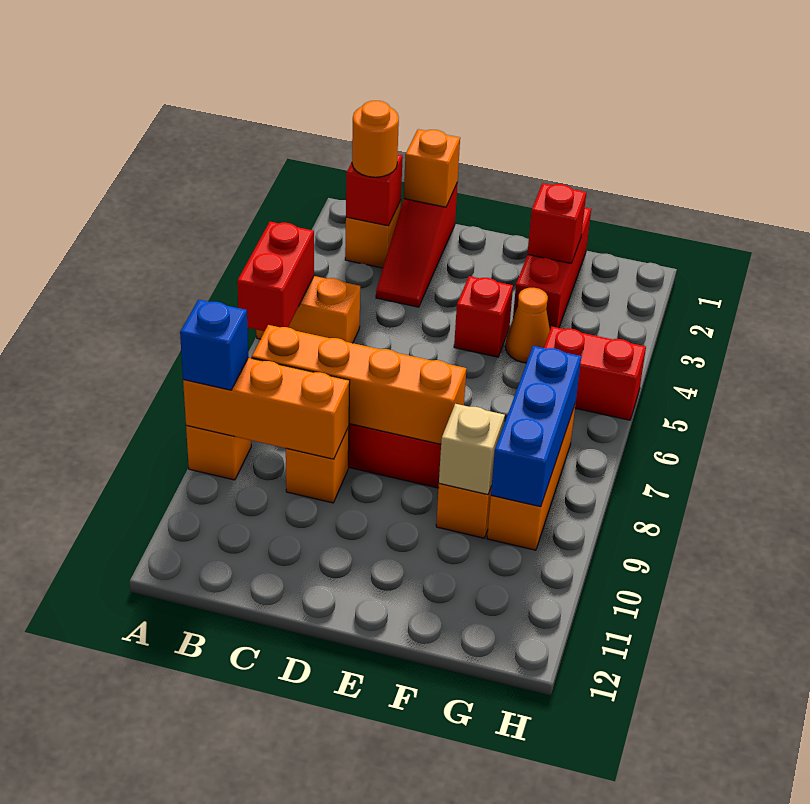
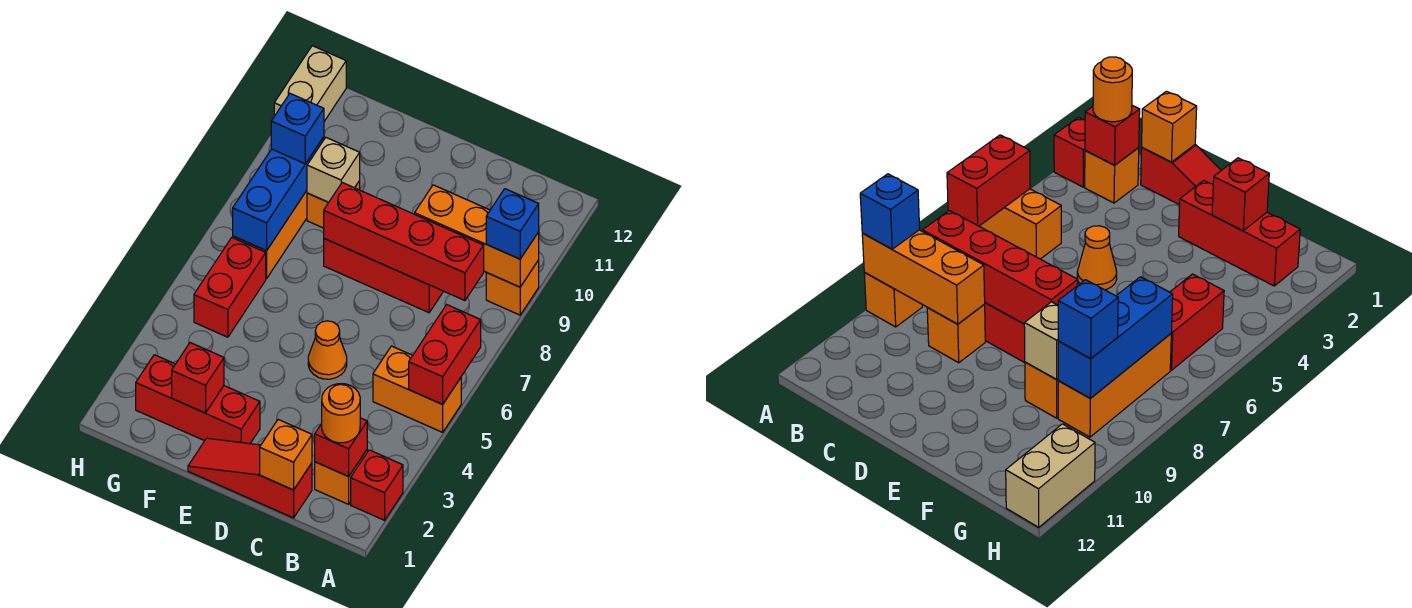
orange 1x4 brick [252,325,466,444] -> red 1x4 brick [324,183,484,300]
red 1x3 slope [376,184,457,307] -> red 1x3 slope turned to [188,438,312,518]
red 1x1 brick [454,276,513,357] -> red 1x1 brick moved to [351,450,403,520]
red 1x3 brick [513,208,591,329] -> red 1x3 brick turned to [136,355,260,444]
orange 1x1 cone [505,288,550,363] -> orange 1x1 cone moved to [308,321,347,379]
red 1x2 brick [544,327,646,420] -> red 1x2 brick turned to [194,238,266,337]
none -> blue 1x1 brick [271,94,324,164]
none -> tan 1x2 brick [274,46,346,121]

